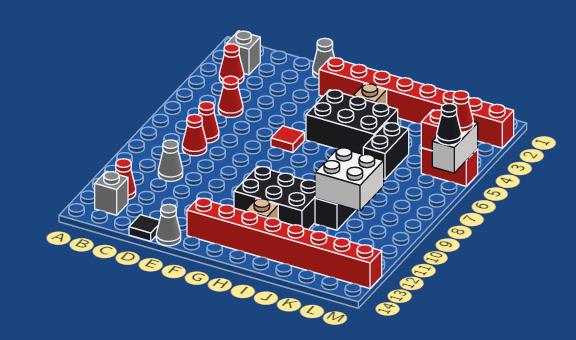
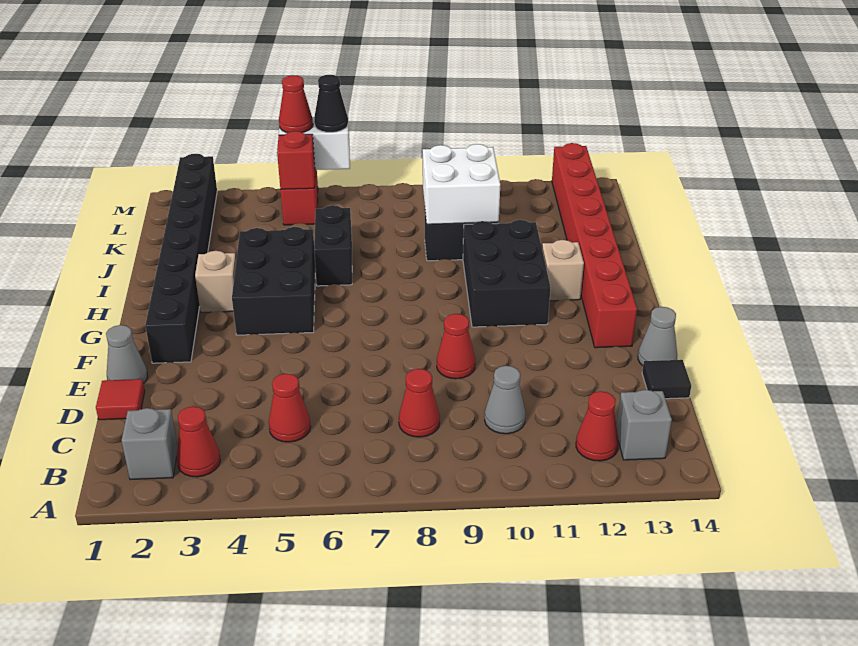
red 1x1 cone [199,102,219,143] -> red 1x1 cone moved to [437,314,475,379]
red 1x8 brick [319,57,514,148] -> black 1x8 brick [145,154,217,363]
red 1x1 tile [271,126,304,153] -> red 1x1 tile moved to [96,379,145,420]
black 1x2 brick [363,123,409,179] -> black 1x2 brick turned to [314,205,352,286]

